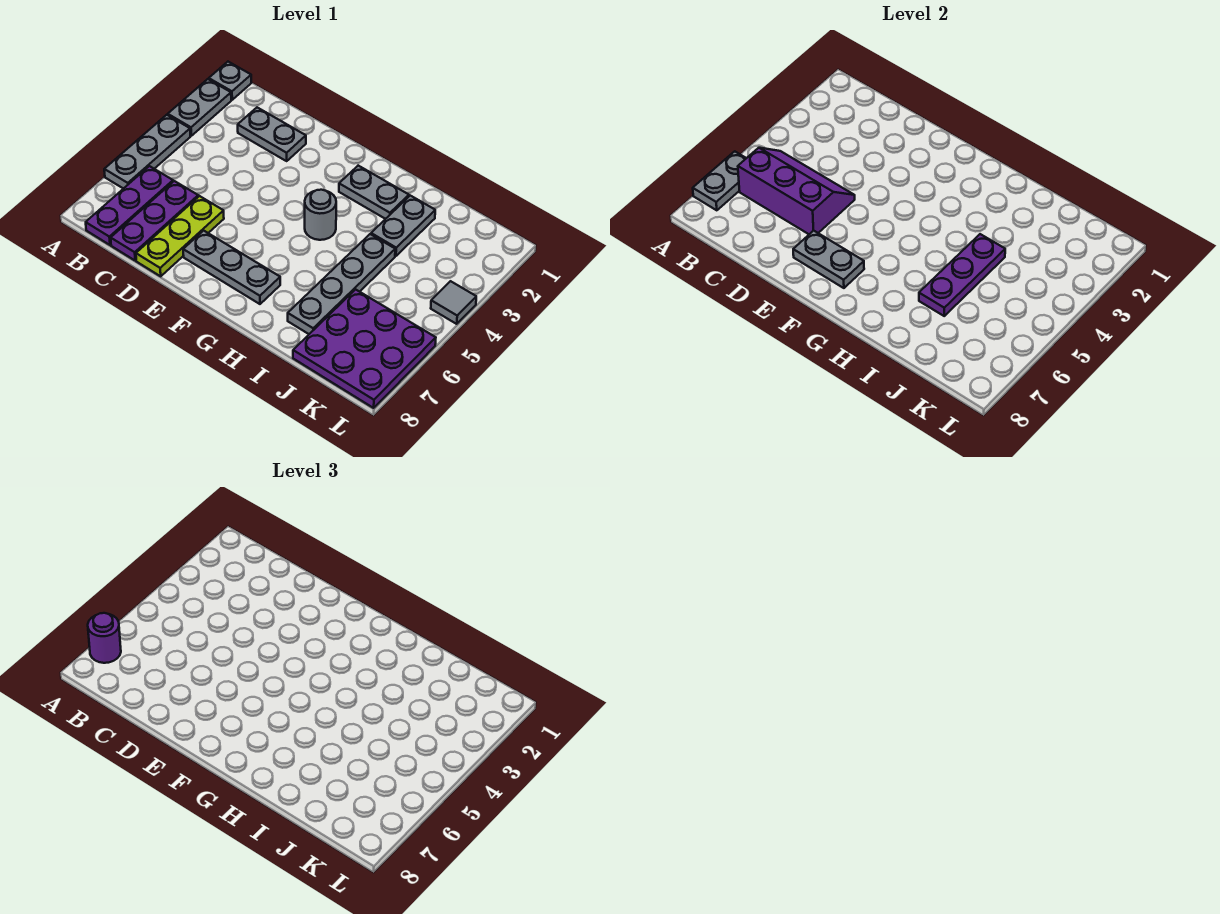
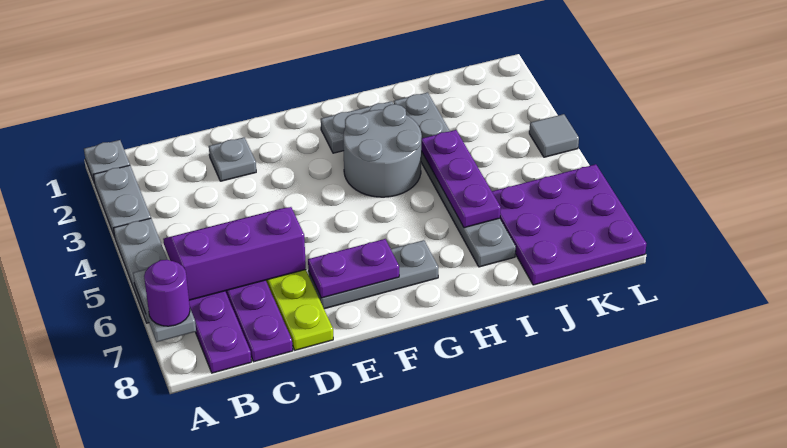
grey 1x2 plate [238,108,306,161] -> grey 1x1 plate [209,137,256,181]
grey 1x2 plate [793,231,864,288] -> purple 1x2 plate [308,239,399,298]
grey 1x1 round brick [305,190,336,240] -> grey 2x2 round brick [343,104,422,197]

